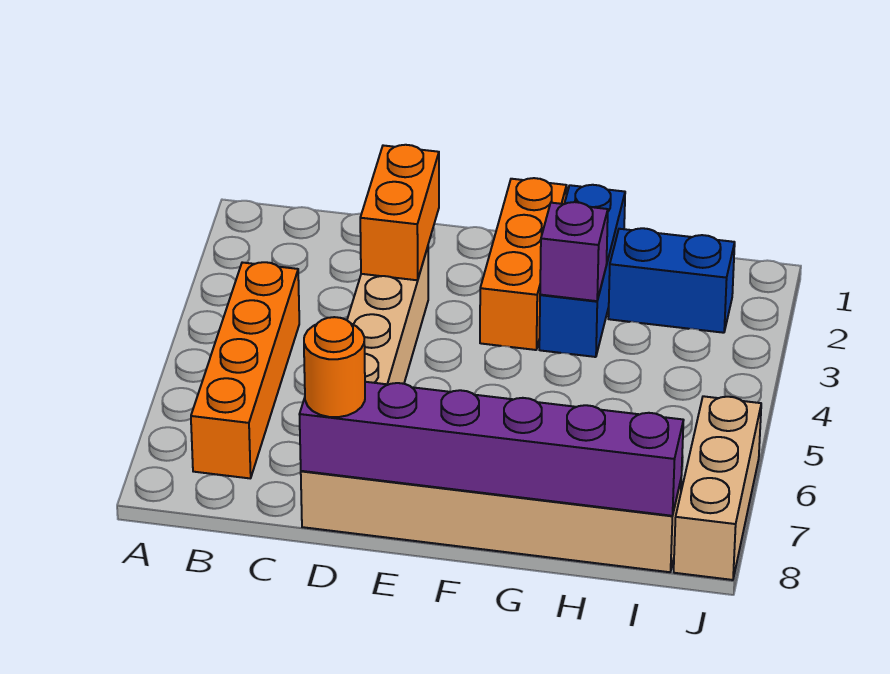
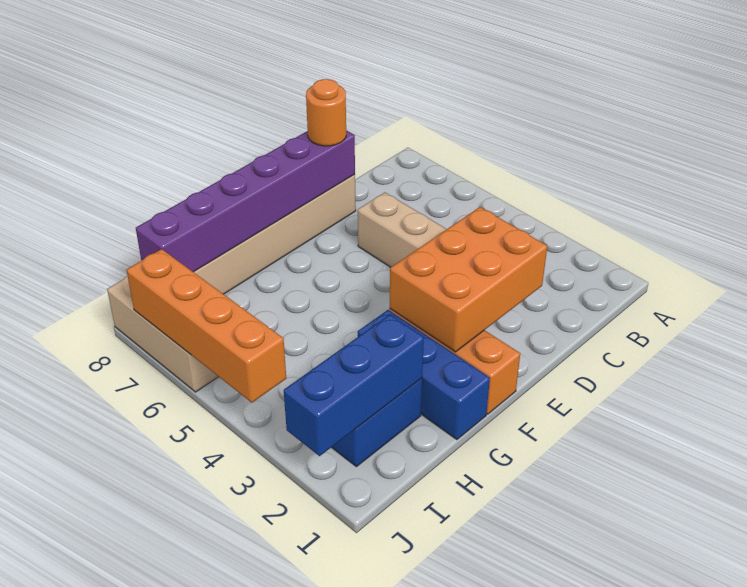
orange 1x4 brick [191,262,299,478] -> orange 1x4 brick moved to [127,249,286,403]
orange 1x2 brick [360,145,439,280] -> orange 2x3 brick [390,207,547,352]
purple 1x1 brick [540,202,608,301] -> none
none -> blue 1x3 brick [284,314,424,456]

